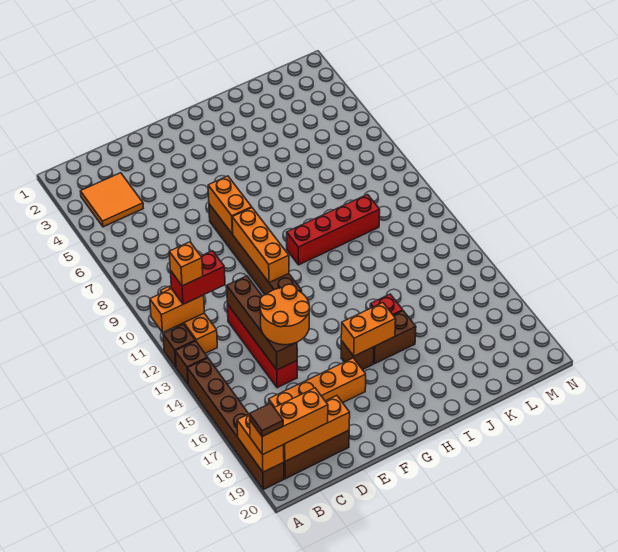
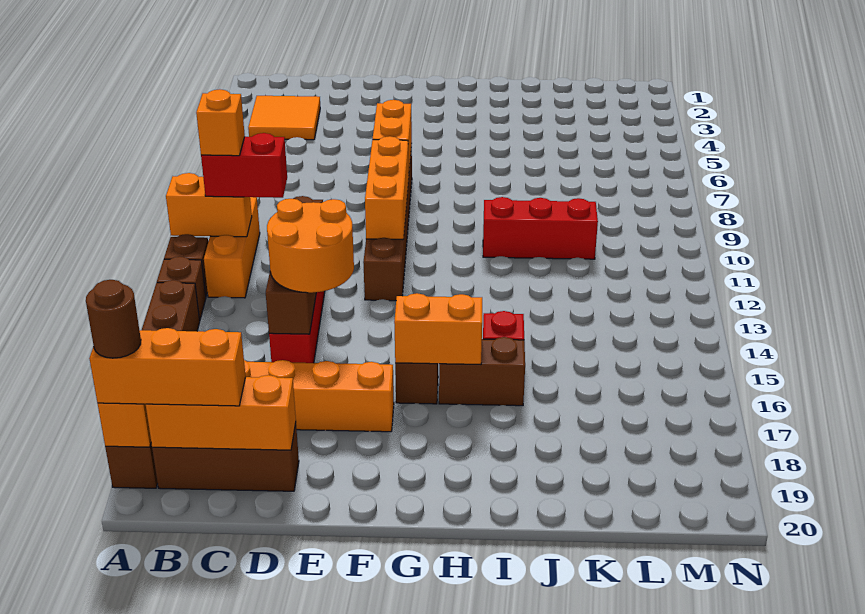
brown 1x1 tile [249,403,283,437] -> brown 1x1 round brick [86,280,141,358]
red 1x4 brick [287,195,380,265] -> red 1x3 brick [483,197,598,259]

